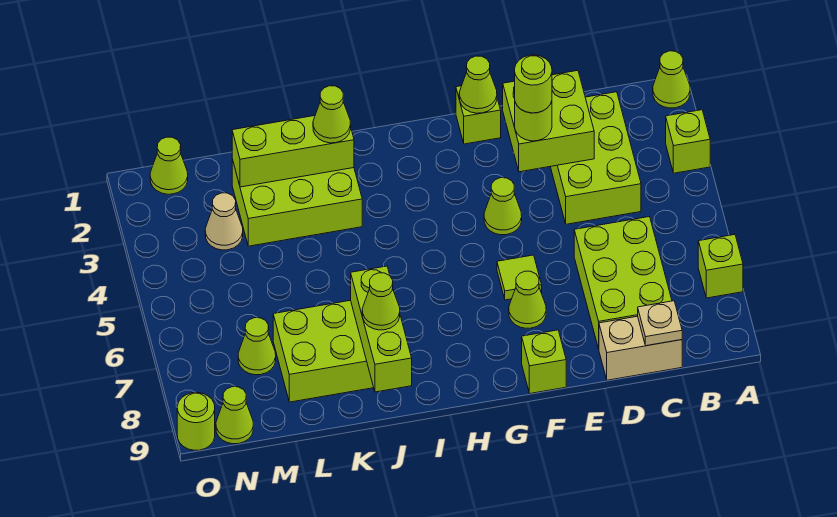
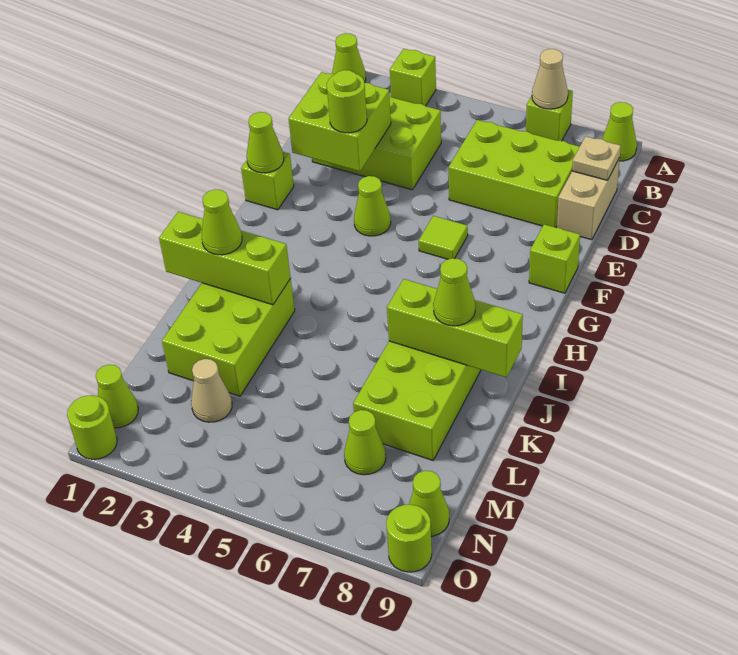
none -> tan 1x1 cone [532,49,568,109]
lime 1x1 round brick [515,55,552,113] -> lime 1x1 round brick moved to [67,395,117,459]
lime 1x1 cone [509,271,546,328] -> lime 1x1 cone moved to [602,102,637,161]
lime 1x3 brick [232,116,354,187] -> lime 1x3 brick turned to [159,212,291,305]

